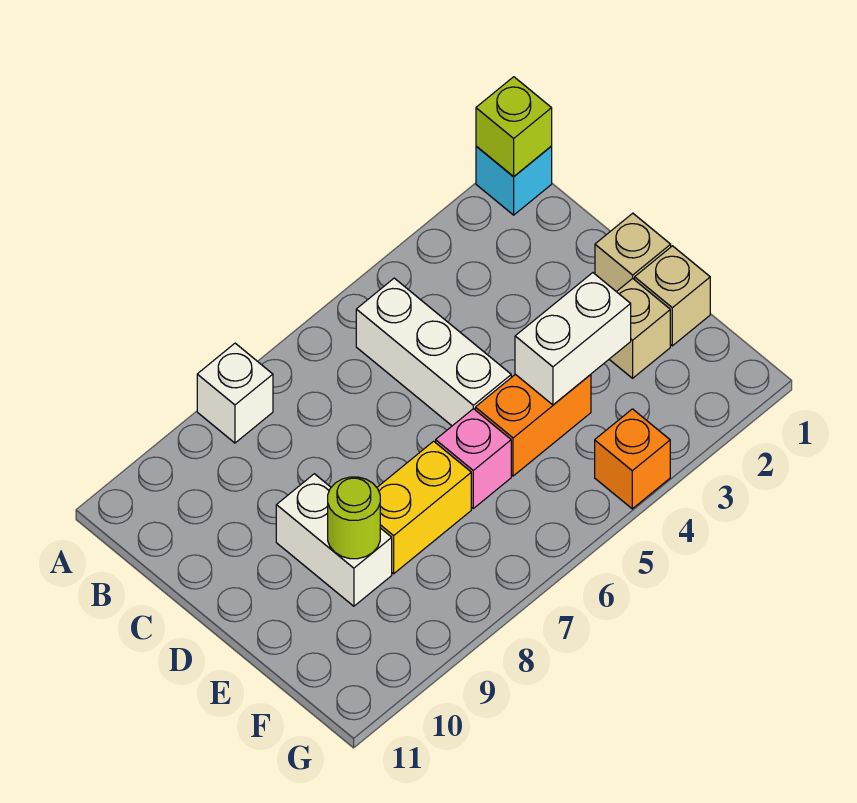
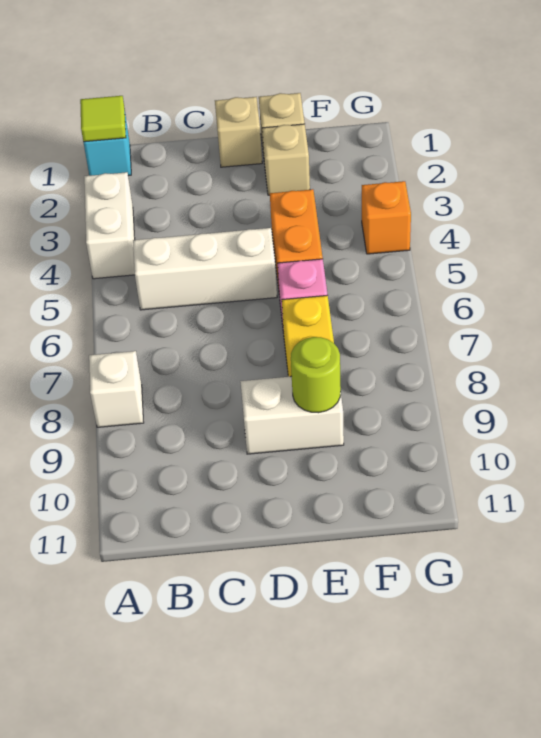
lime 1x1 brick [476,77,552,177] -> lime 1x1 tile [80,96,126,142]
white 1x2 brick [515,273,631,405] -> white 1x2 brick moved to [84,172,135,279]

